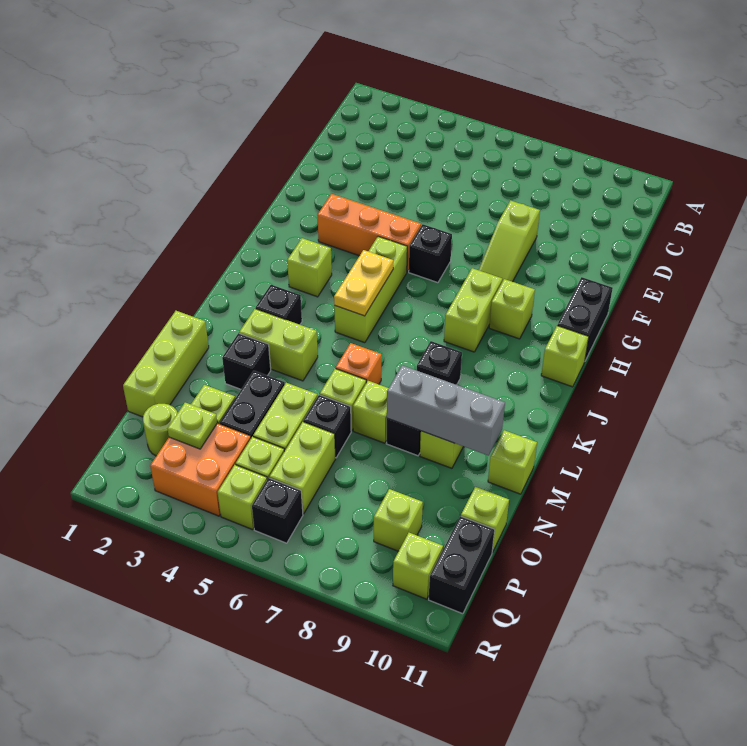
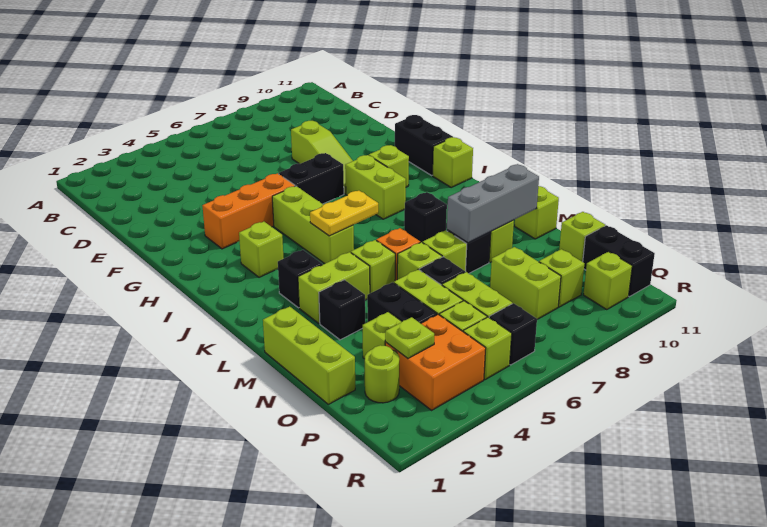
black 1x1 brick [409,224,452,283] -> black 1x2 brick [279,153,344,204]
yellow 1x2 plate [334,250,393,316] -> yellow 1x2 plate turned to [310,191,378,236]
none -> lime 1x1 brick [351,240,395,293]
none -> lime 1x2 brick [490,247,561,319]

